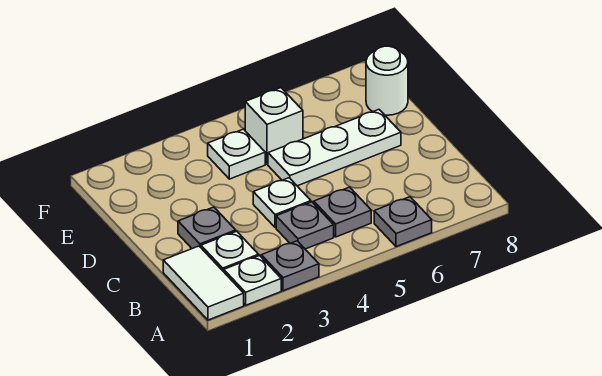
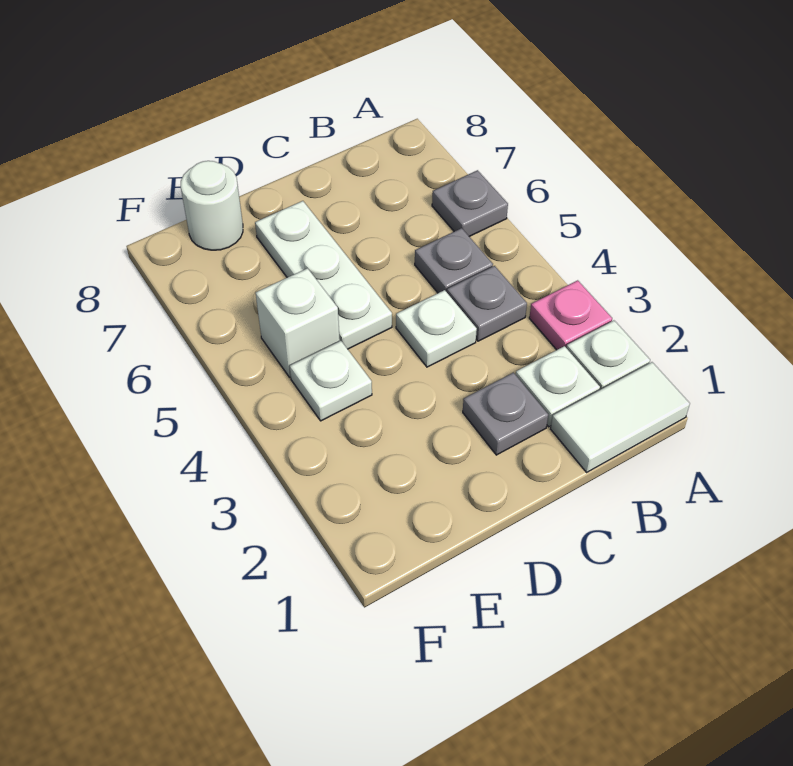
grey 1x1 plate [261,241,319,291] -> pink 1x1 plate [529,280,612,350]

